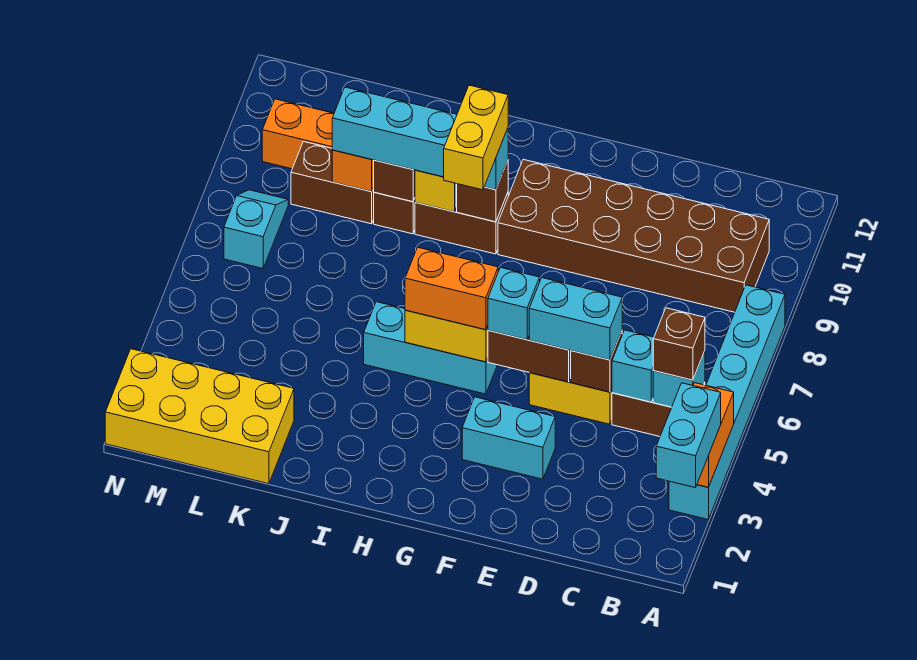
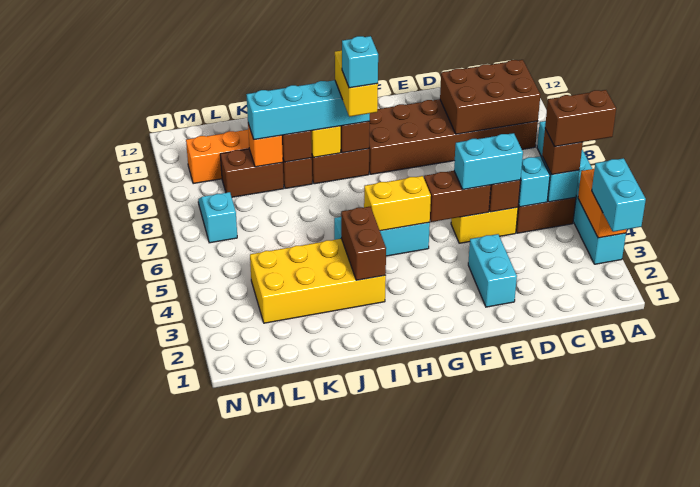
none -> brown 1x2 brick [545,90,616,147]
none -> brown 2x3 brick [440,60,540,134]
cyan 1x2 brick [462,397,555,479] -> cyan 1x2 brick turned to [468,234,517,307]
cyan 1x1 brick [488,268,540,340] -> cyan 1x1 brick moved to [342,36,378,88]
orange 1x2 brick [405,247,498,330] -> none
none -> brown 1x2 brick [341,207,386,280]
yellow 2x4 brick [105,349,294,484] -> yellow 2x4 brick moved to [250,239,386,323]

